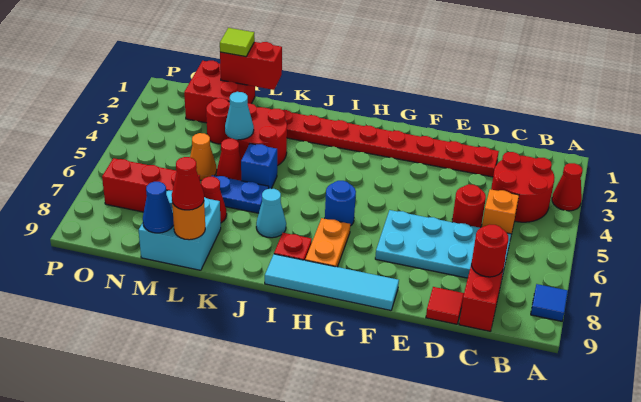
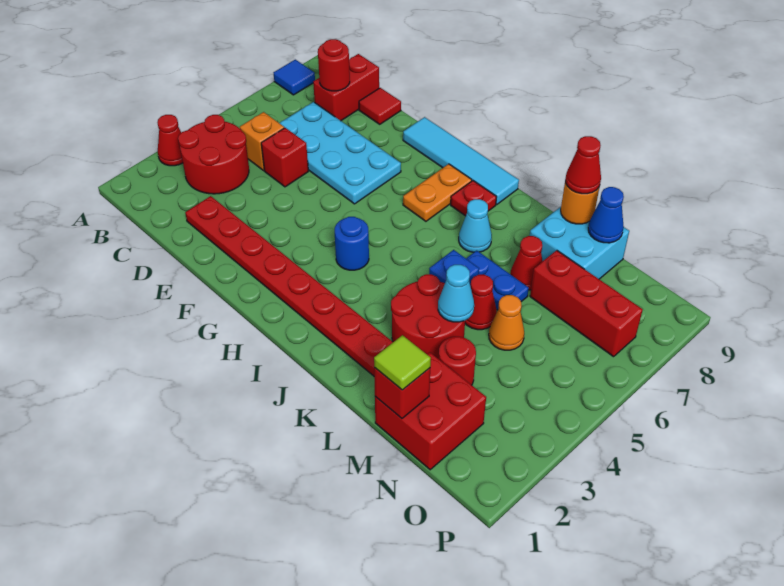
red 1x1 round brick [452,184,486,228] -> red 1x1 brick [261,128,308,187]
blue 1x1 round brick [325,181,356,226] -> blue 1x1 round brick moved to [335,217,369,270]
red 1x2 brick [220,42,282,90] -> red 1x1 brick [374,368,430,418]

